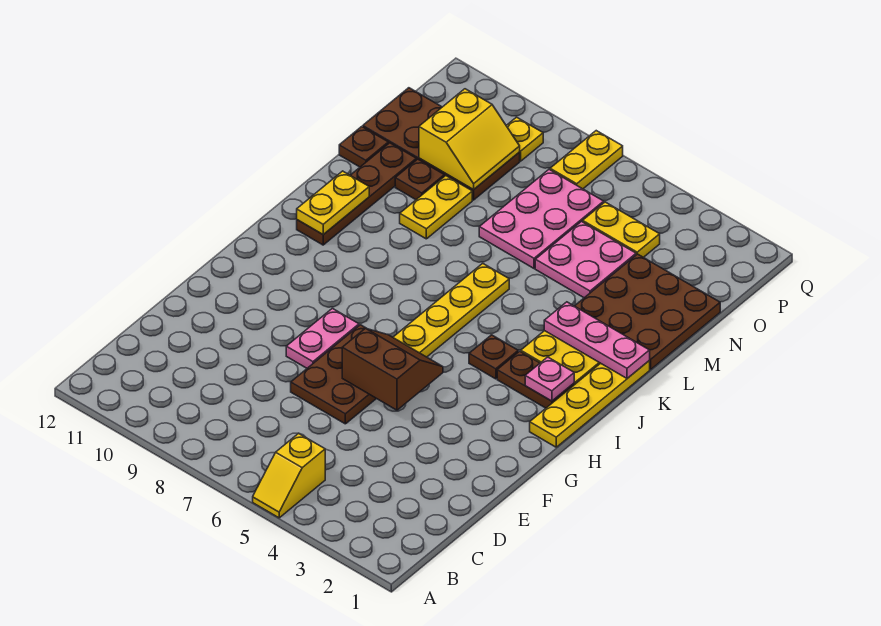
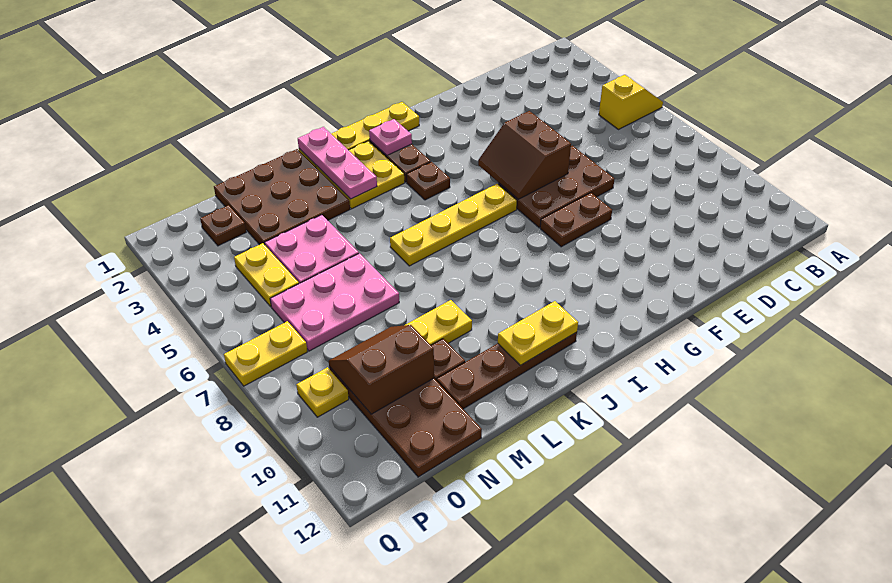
pink 1x2 plate [286,308,359,368] -> brown 1x2 plate [540,193,612,247]
brown 1x1 plate [339,127,388,167] -> brown 1x1 plate moved to [200,205,246,246]
yellow 2x2 slope [419,89,520,190] -> brown 2x2 slope [329,325,434,414]

